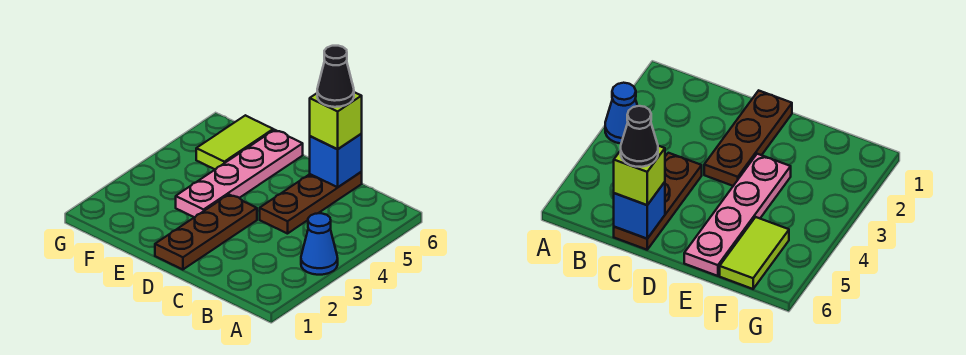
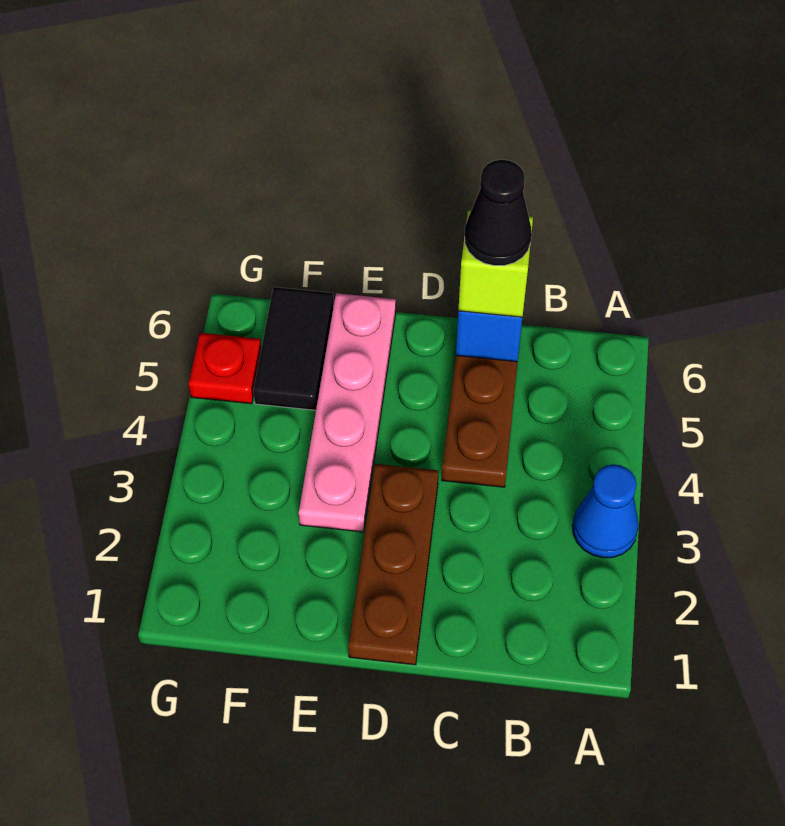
lime 1x2 tile [196,115,273,169] -> black 1x2 tile [253,287,334,410]
none -> red 1x1 plate [189,333,261,404]

